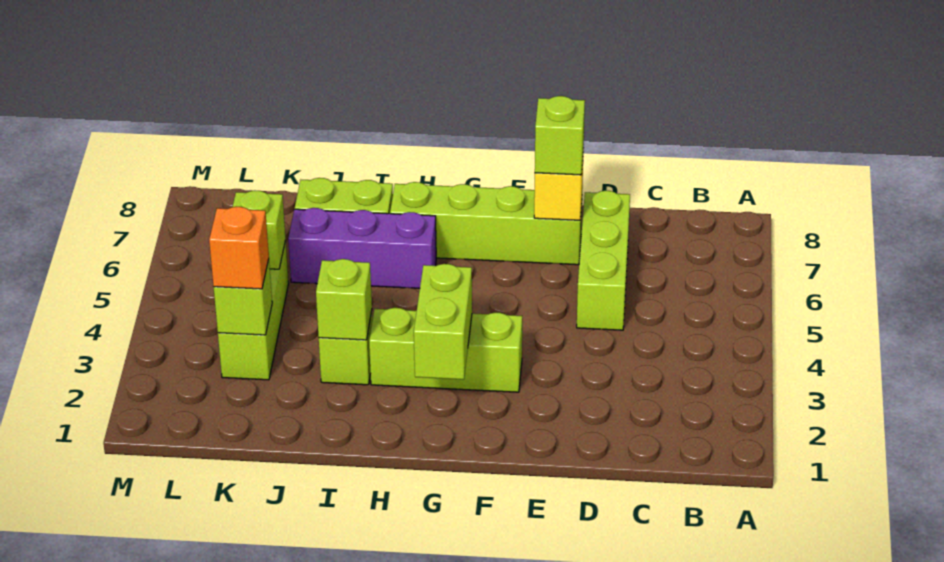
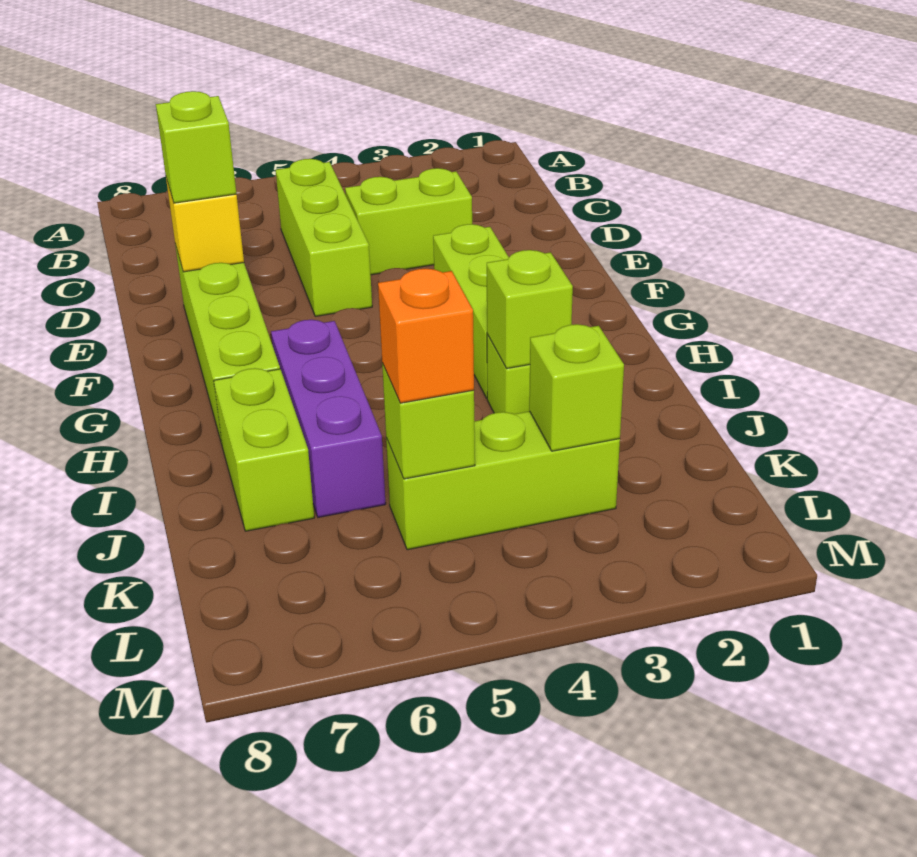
lime 1x3 brick [577,191,630,330] -> lime 1x3 brick turned to [276,159,372,316]
lime 1x2 brick [414,264,472,380] -> lime 1x2 brick moved to [345,168,472,275]
orange 1x1 brick [209,207,269,289] -> orange 1x1 brick moved to [378,269,474,403]

